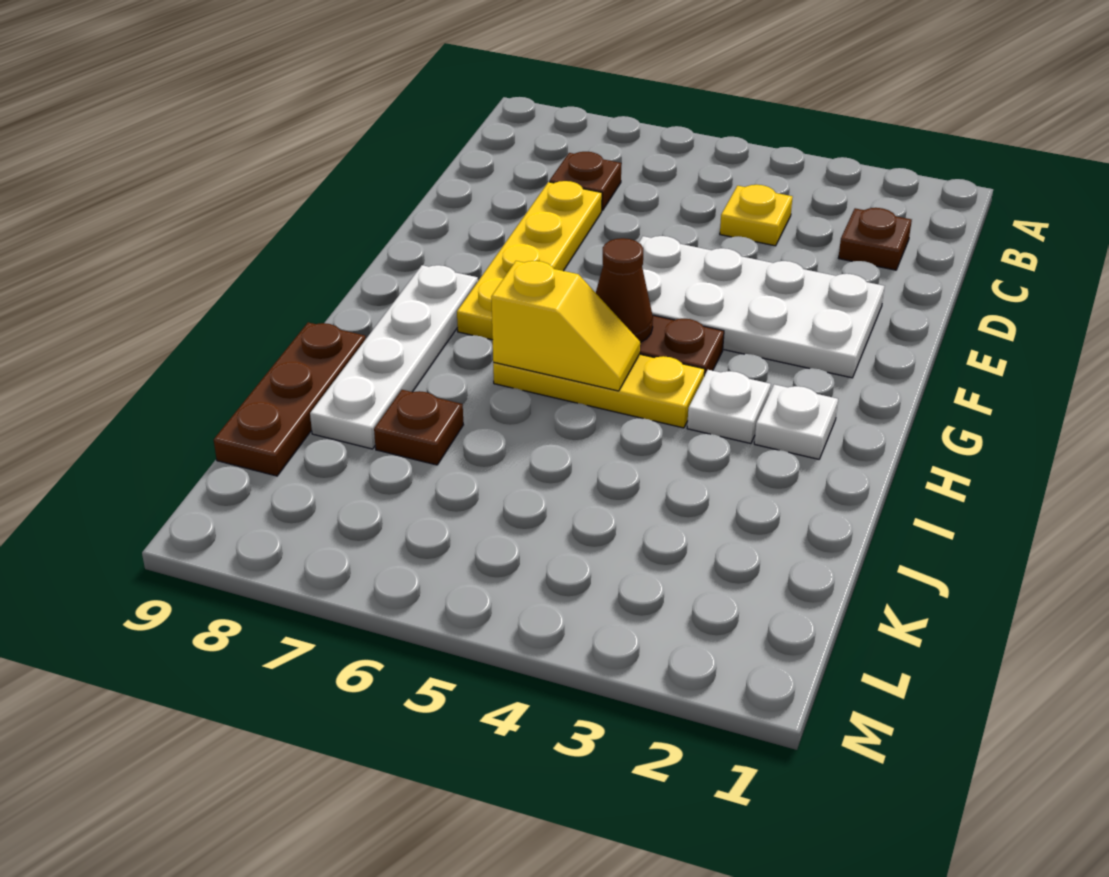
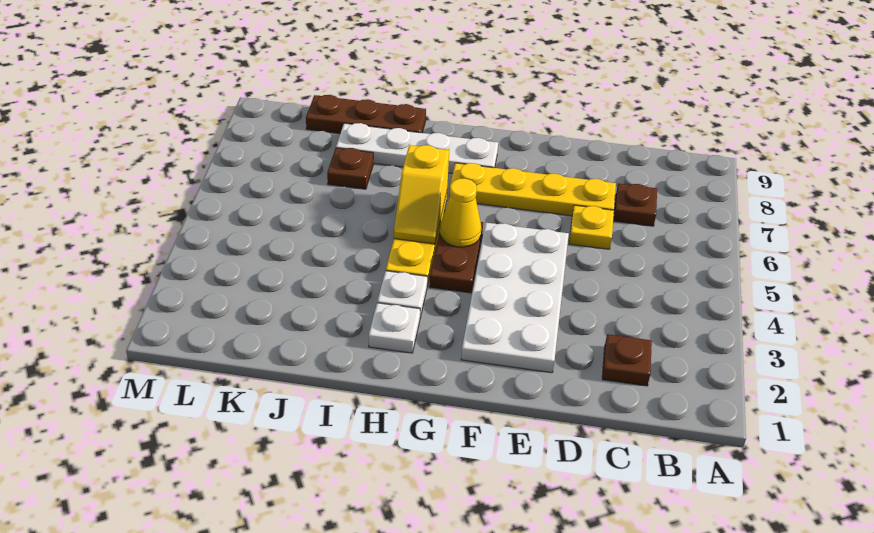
yellow 1x1 plate [720,185,793,246] -> yellow 1x1 plate moved to [569,205,614,249]
brown 1x1 cone [596,238,653,342] -> yellow 1x1 cone [440,179,481,247]

